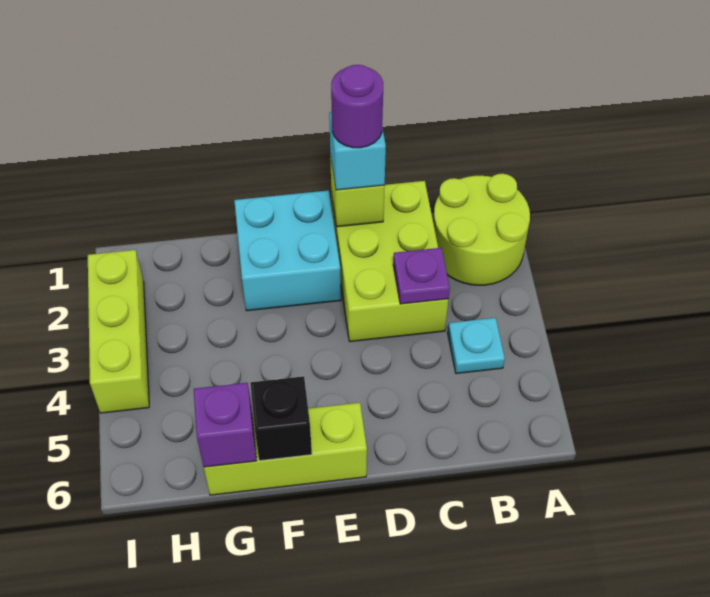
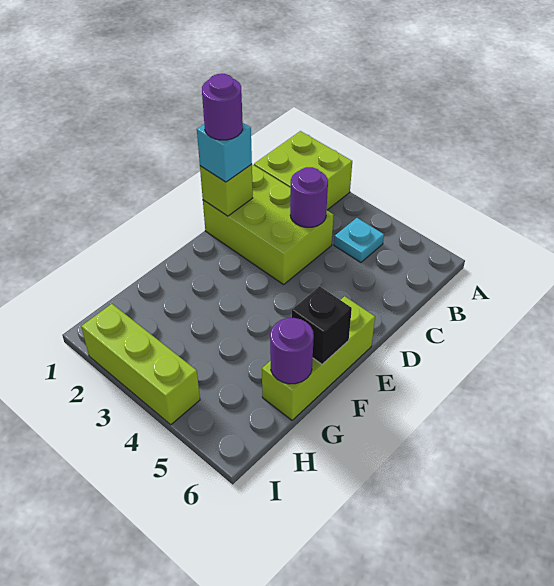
lime 2x2 round brick [433,174,530,285] -> lime 2x2 brick [254,131,352,210]
purple 1x1 plate [393,248,450,304] -> purple 1x1 round brick [290,167,328,227]
cyan 2x2 brick [234,190,341,311] -> none
purple 1x1 brick [194,383,257,467] -> purple 1x1 round brick [270,318,314,384]

